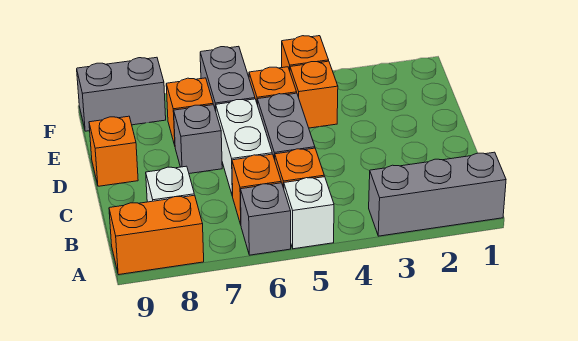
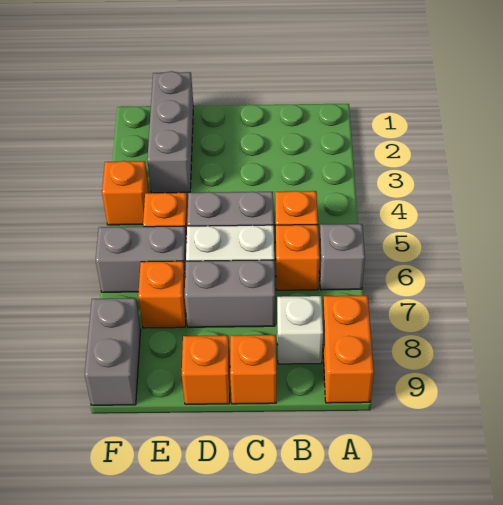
grey 1x3 brick [369,152,506,236] -> grey 1x3 brick moved to [147,71,193,193]
white 1x1 brick [284,177,334,249] -> none
grey 1x1 brick [174,105,222,174] -> grey 1x2 brick [185,260,275,327]
orange 1x1 brick [290,61,338,128] -> orange 1x1 brick moved to [230,335,276,404]

